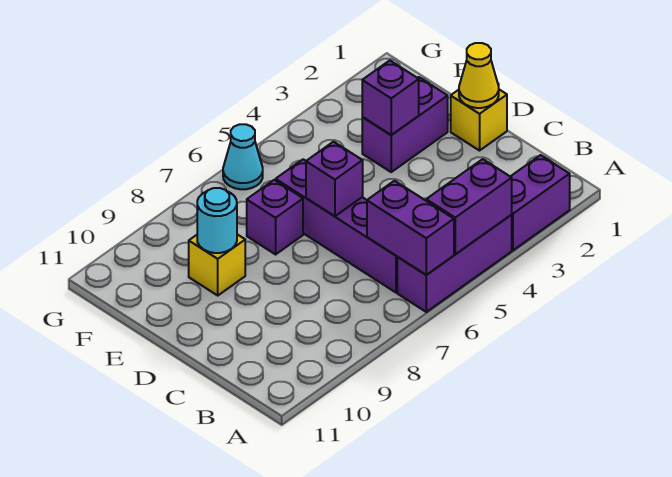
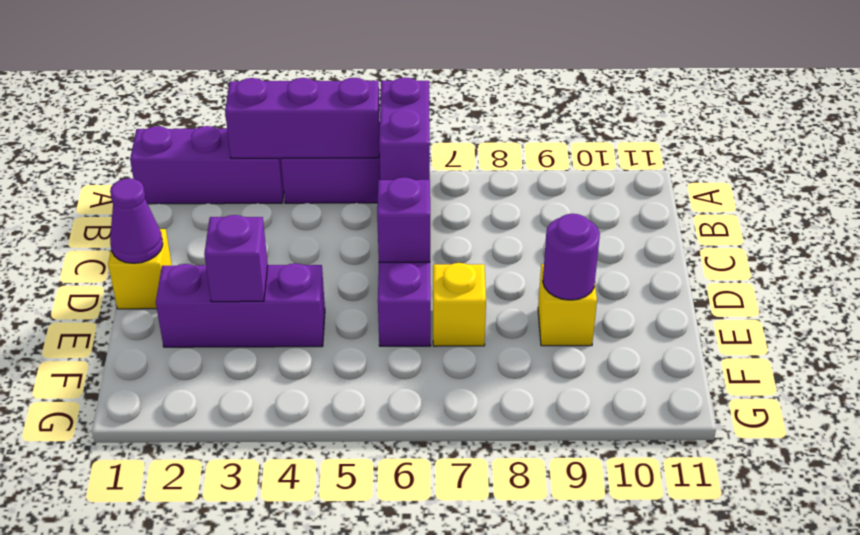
purple 1x2 brick [510,155,570,250] -> purple 1x3 brick [130,126,284,204]
purple 1x2 brick [426,159,512,254] -> purple 1x3 brick [225,78,380,159]
yellow 1x1 cone [459,43,499,108] -> purple 1x1 cone [110,178,163,263]
purple 1x2 brick [362,77,448,172] -> purple 1x3 brick [156,263,325,347]
purple 1x1 brick [247,180,303,254] -> yellow 1x1 brick [433,263,486,346]
cyan 1x1 round brick [197,188,237,253] -> purple 1x1 round brick [543,214,600,300]
cyan 1x1 cone [223,124,263,189] -> none

